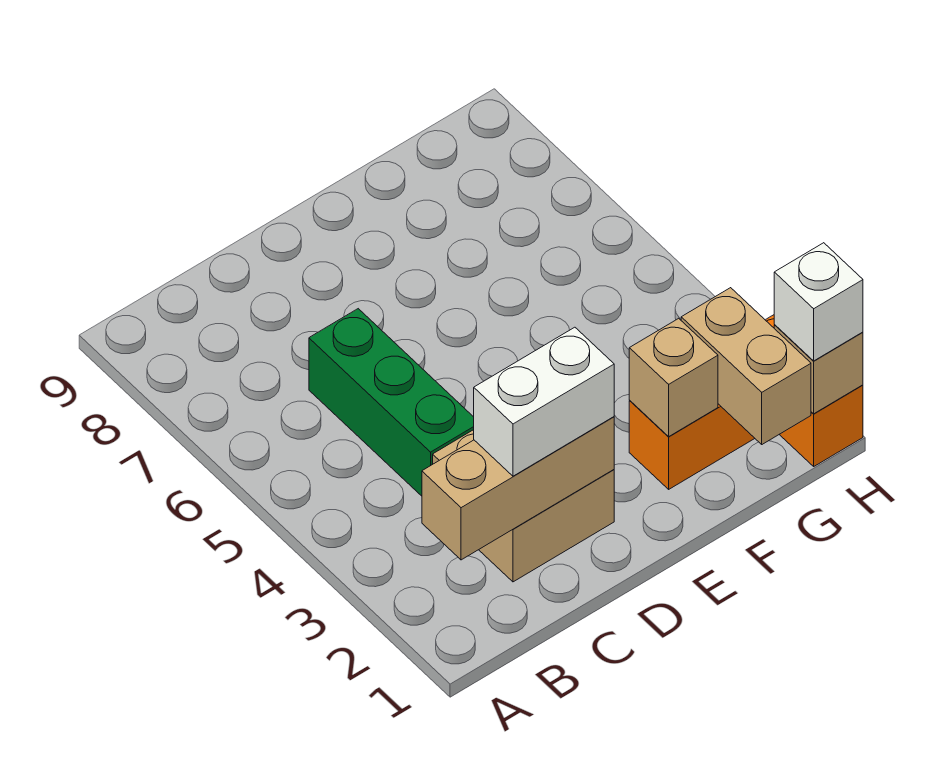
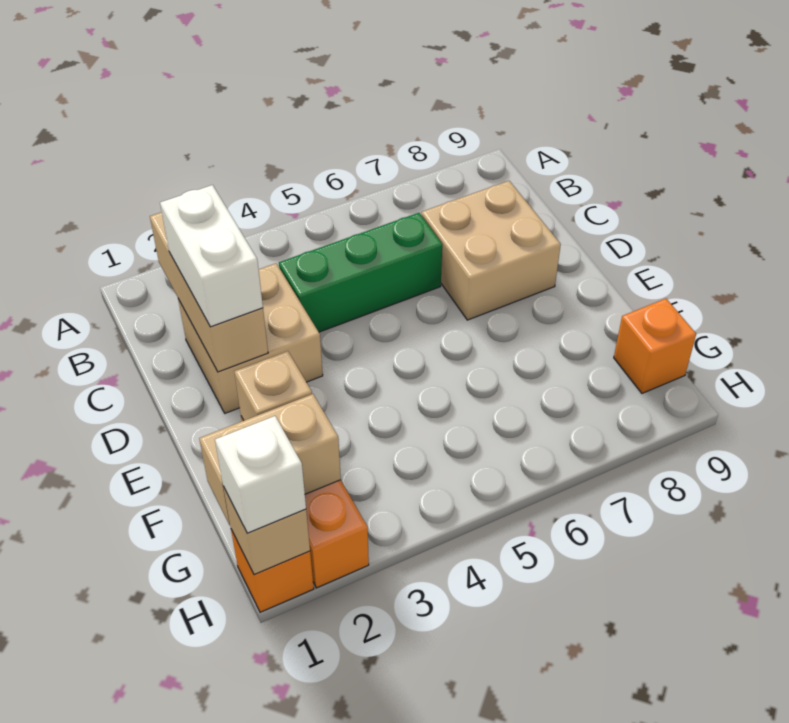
none -> tan 2x2 brick [421,181,561,320]
none -> orange 1x1 brick [614,299,696,393]

